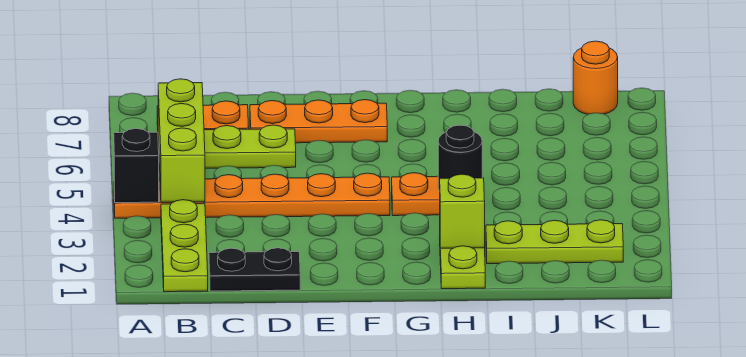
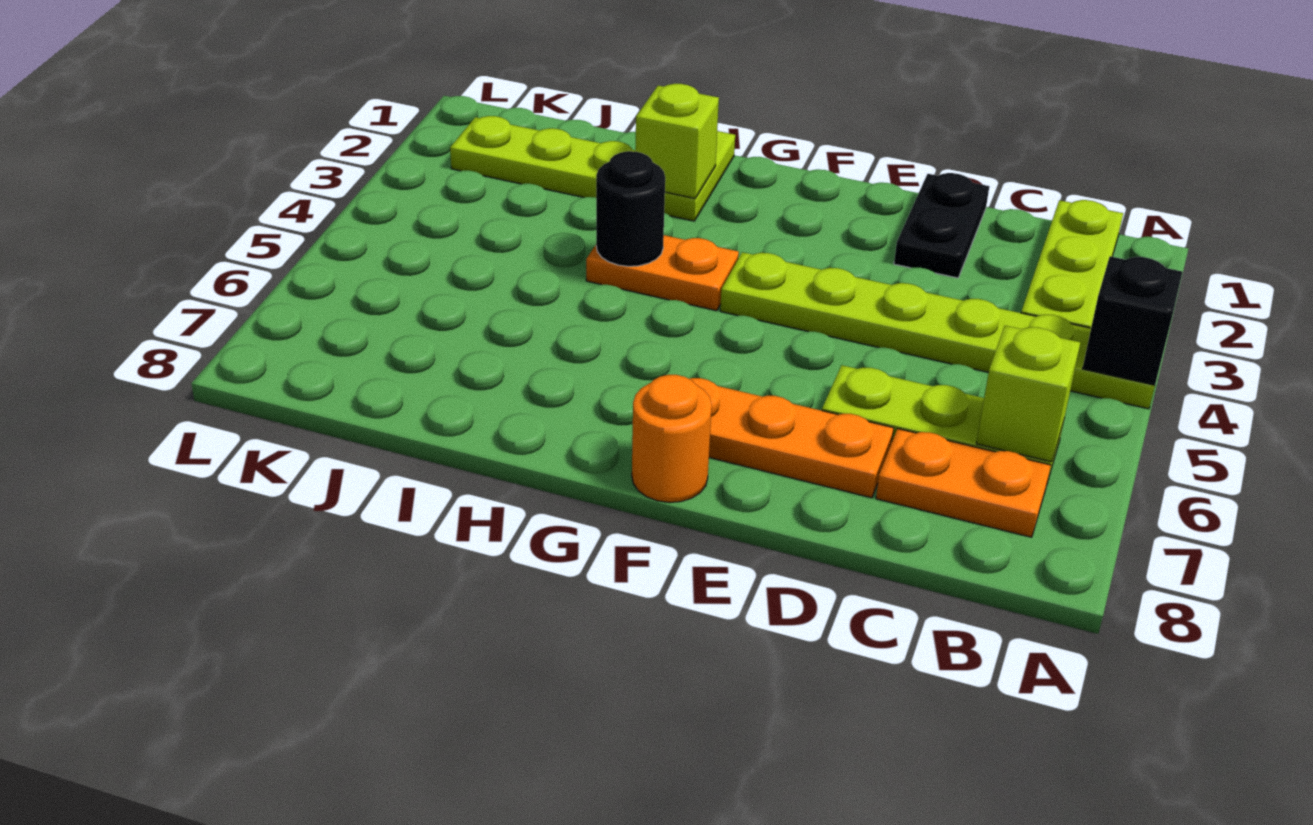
orange 1x6 plate [114,173,390,218] -> lime 1x6 plate [720,252,1155,409]
lime 1x3 brick [158,79,205,202] -> lime 1x1 brick [976,326,1080,462]
black 1x2 plate [209,248,300,291] -> black 1x2 plate turned to [894,173,989,278]
orange 1x1 round brick [573,41,618,114] -> orange 1x1 round brick moved to [632,375,712,502]

